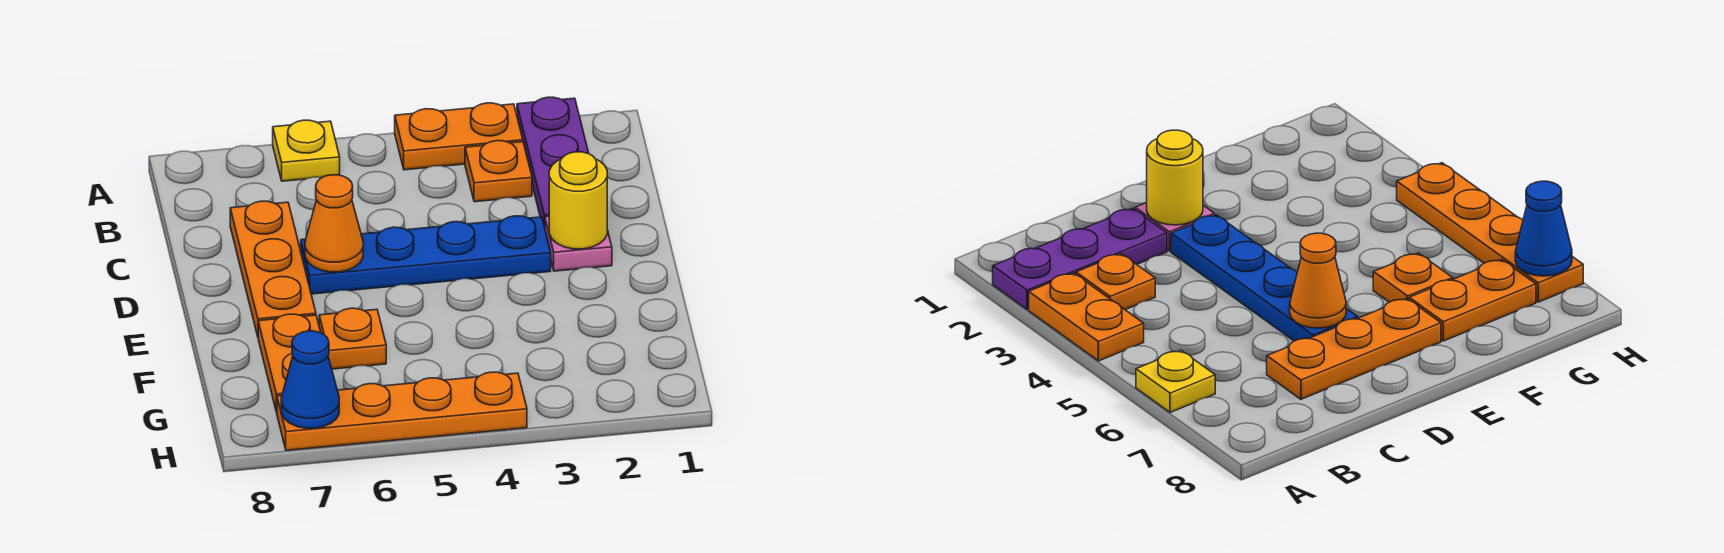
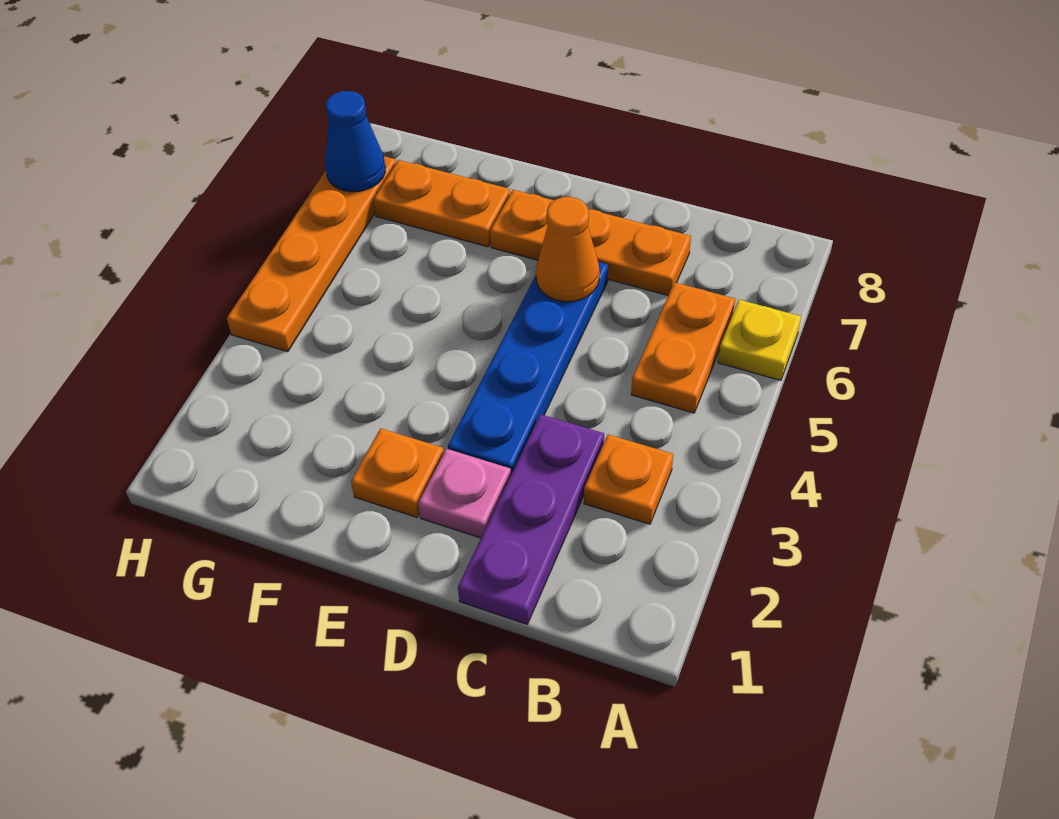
purple 1x3 plate [517,97,589,227] -> purple 1x3 plate turned to [458,414,604,624]
orange 1x2 plate [395,103,523,170] -> orange 1x2 plate moved to [631,282,735,413]
yellow 1x1 round brick [549,152,607,249] -> none
orange 1x1 plate [319,308,386,369] -> orange 1x1 plate moved to [351,428,444,517]

